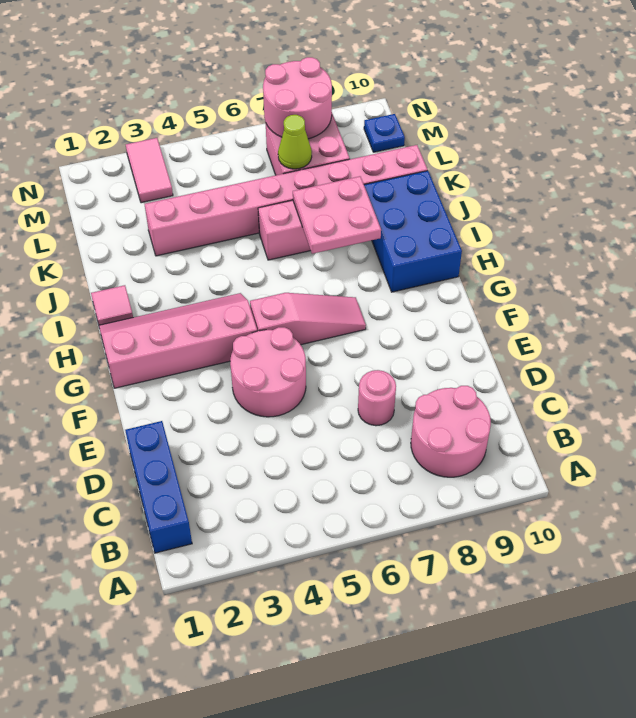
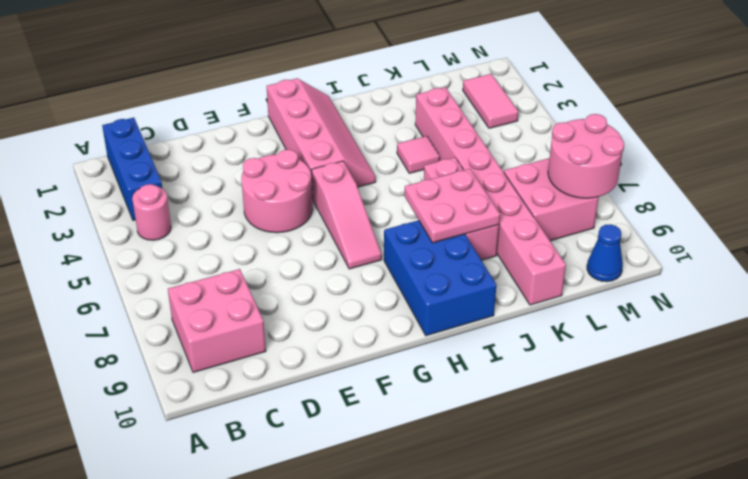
blue 1x3 brick [125,421,192,553] -> blue 1x3 brick turned to [102,118,162,220]
pink 2x2 round brick [411,386,491,477] -> pink 2x2 brick [168,269,266,372]
pink 1x1 round brick [358,370,396,426] -> pink 1x1 round brick moved to [132,184,171,240]
blue 2x3 brick [364,171,462,292] -> blue 2x3 brick turned to [384,220,496,336]
pink 1x1 tile [91,285,133,325] -> pink 1x1 tile moved to [397,136,440,173]
lime 1x1 cone [278,115,312,169] -> none
pink 1x2 tile [126,138,173,203] -> pink 1x2 tile turned to [463,74,518,128]
blue 1x1 plate [364,114,405,152] -> blue 1x1 cone [587,224,623,282]

